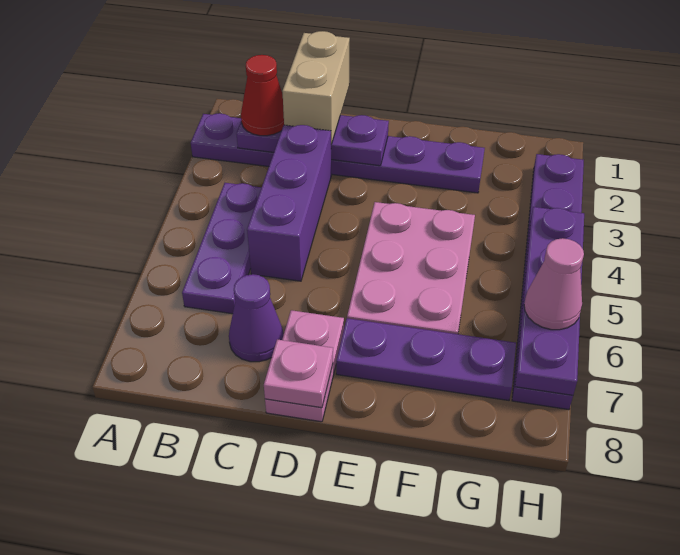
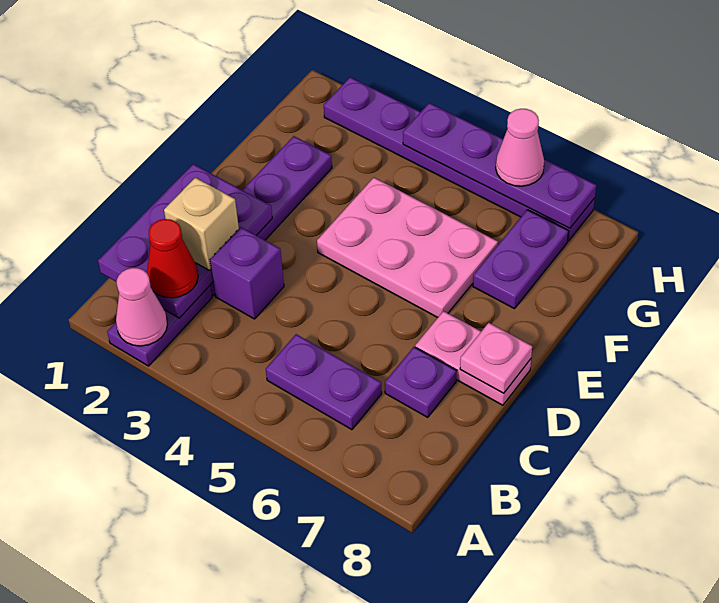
none -> pink 1x1 cone [116,268,168,346]
purple 1x3 plate [236,115,389,166] -> purple 2x3 plate [98,164,272,318]
purple 1x3 plate [182,183,262,314] -> purple 1x2 plate [266,334,382,430]
tan 1x2 brick [282,31,350,144] -> tan 1x1 brick [164,178,239,270]
purple 1x3 brick [247,125,331,281] -> purple 1x1 brick [210,227,284,319]
purple 1x1 cone [229,274,283,362] -> purple 1x1 plate [385,347,456,417]
purple 1x3 plate [336,318,516,400] -> purple 1x2 plate [473,210,569,309]

